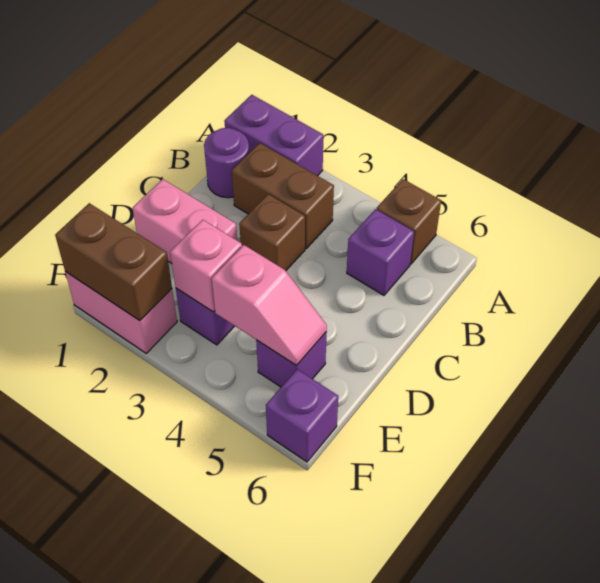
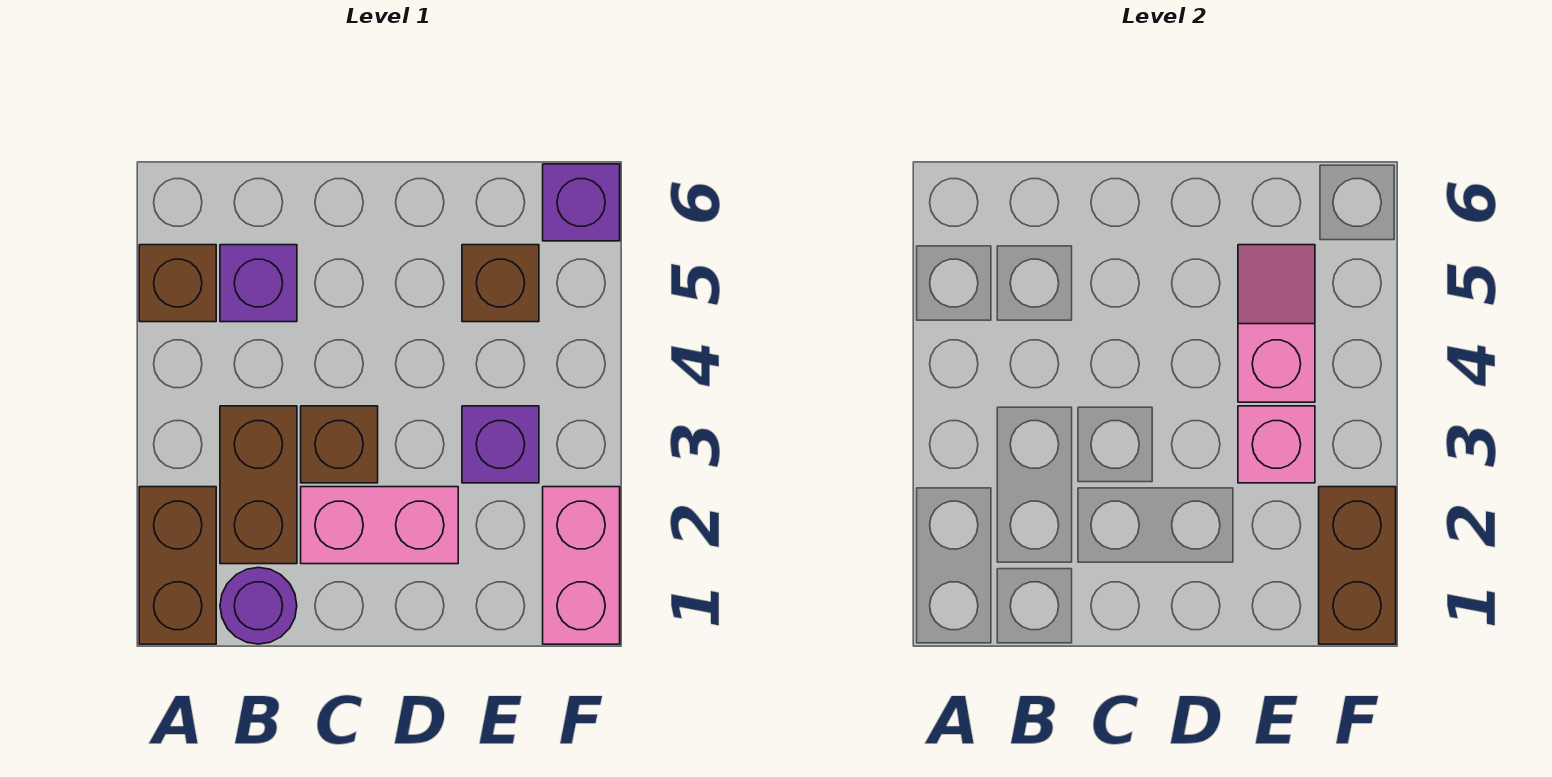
purple 1x2 brick [224,95,323,176] -> brown 1x2 brick [139,487,216,644]
pink 1x2 brick [132,179,237,263] -> pink 1x2 brick turned to [301,487,458,564]
purple 1x1 brick [256,332,327,387] -> brown 1x1 brick [462,245,539,322]

